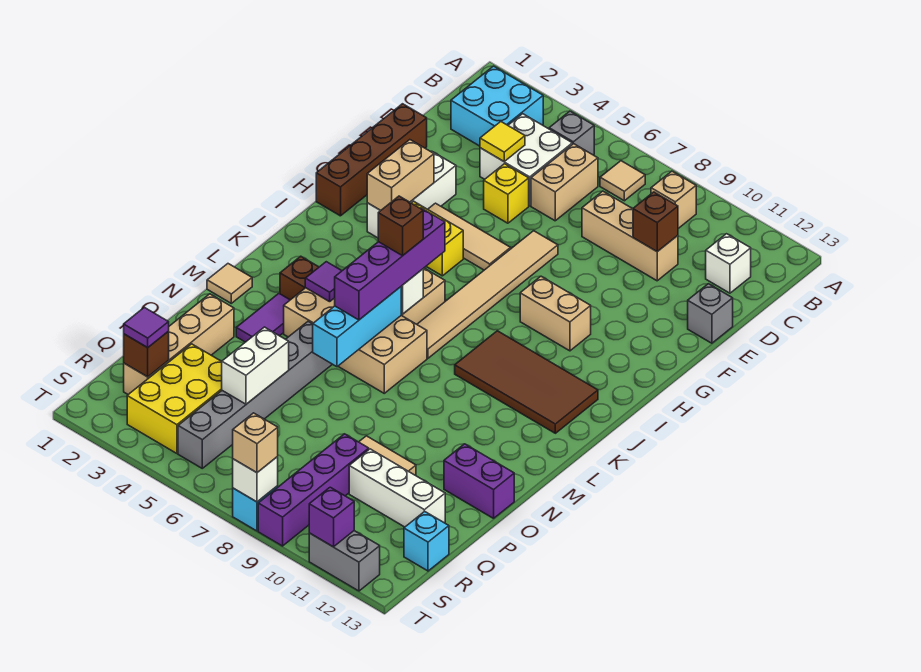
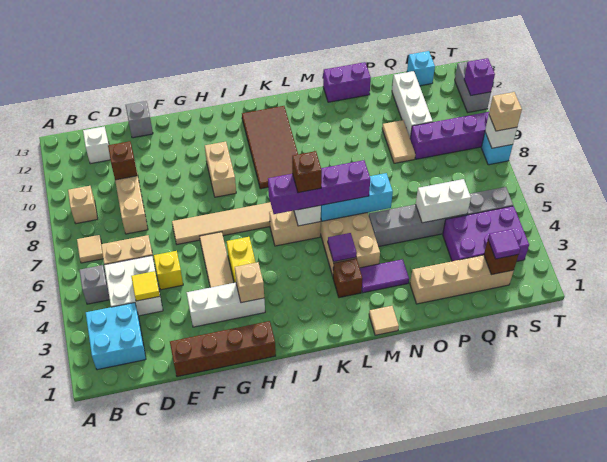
tan 1x2 brick [367,140,434,211] -> tan 1x1 brick [235,262,264,303]
purple 1x2 brick [444,444,514,518] -> purple 1x2 brick turned to [323,62,371,102]
yellow 2x3 brick [127,344,222,453] -> purple 2x3 brick [443,206,529,261]

